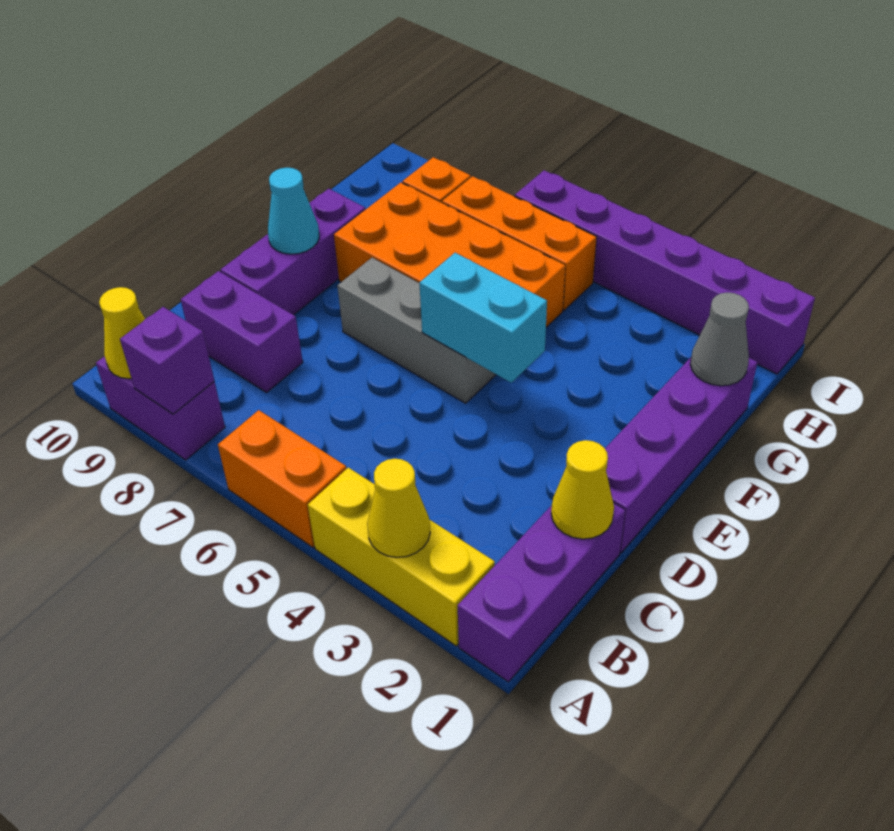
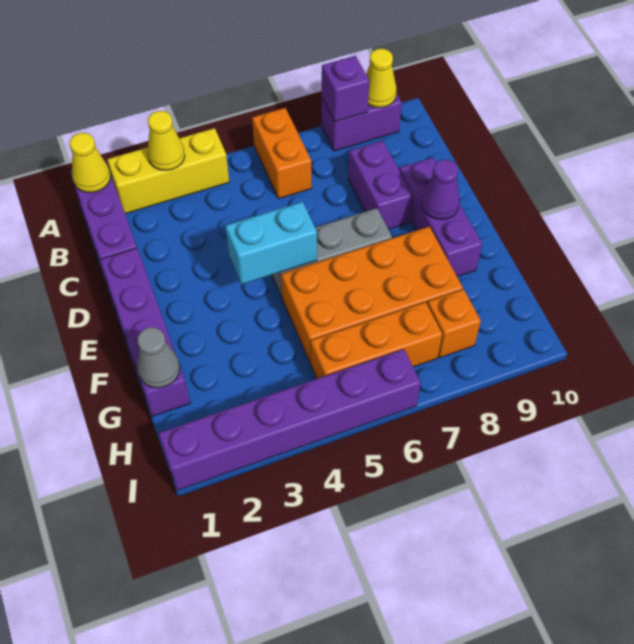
orange 1x2 brick [218,410,346,547] -> orange 1x2 brick turned to [252,108,312,199]
yellow 1x1 cone [551,440,614,539] -> yellow 1x1 cone moved to [70,133,111,193]
purple 1x2 brick [181,271,303,392] -> purple 1x2 brick turned to [348,140,413,230]
cyan 1x1 cone [268,168,319,254] -> purple 1x1 cone [421,160,460,220]

